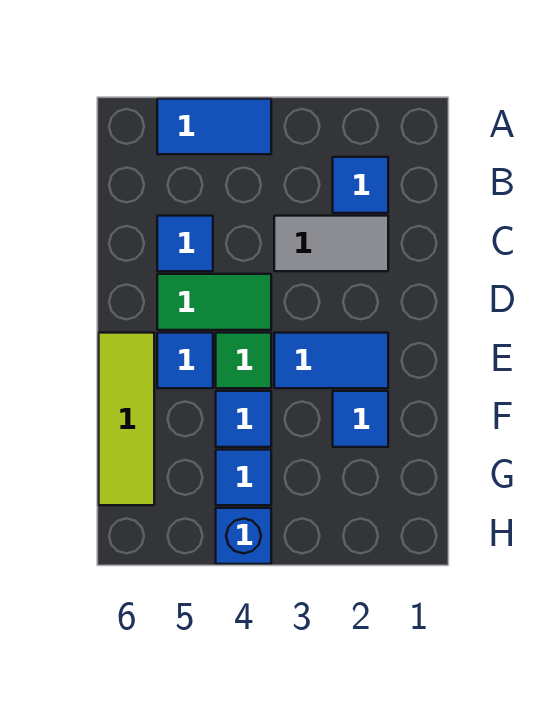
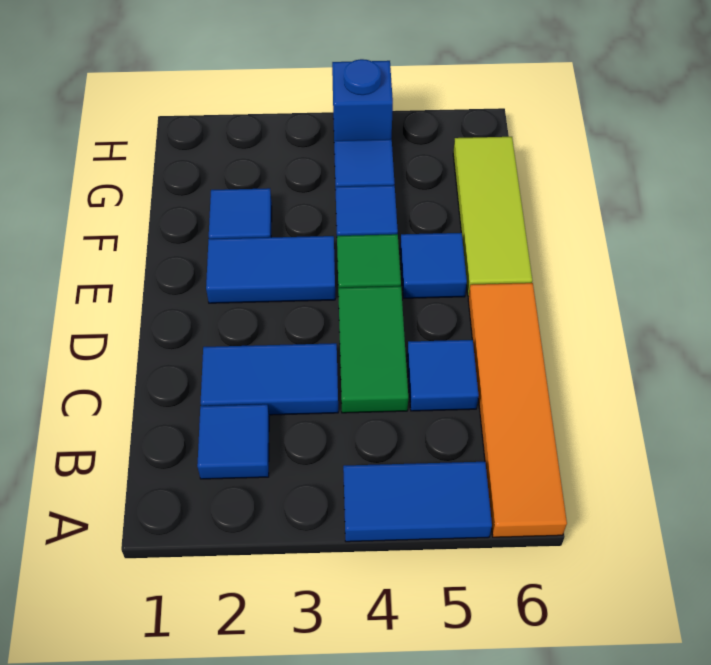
none -> orange 1x4 tile [468,283,567,537]
grey 1x2 tile [274,216,388,271] -> blue 1x2 tile [201,343,338,415]
green 1x2 tile [157,274,271,330] -> green 1x2 tile turned to [338,286,408,413]

